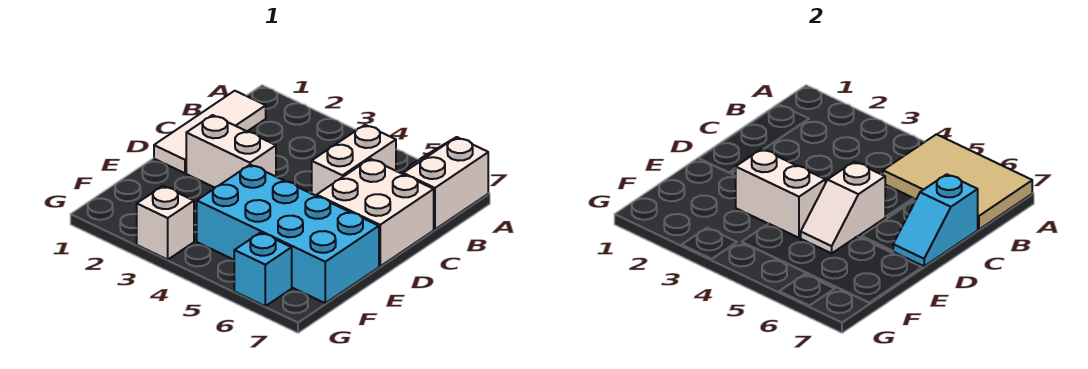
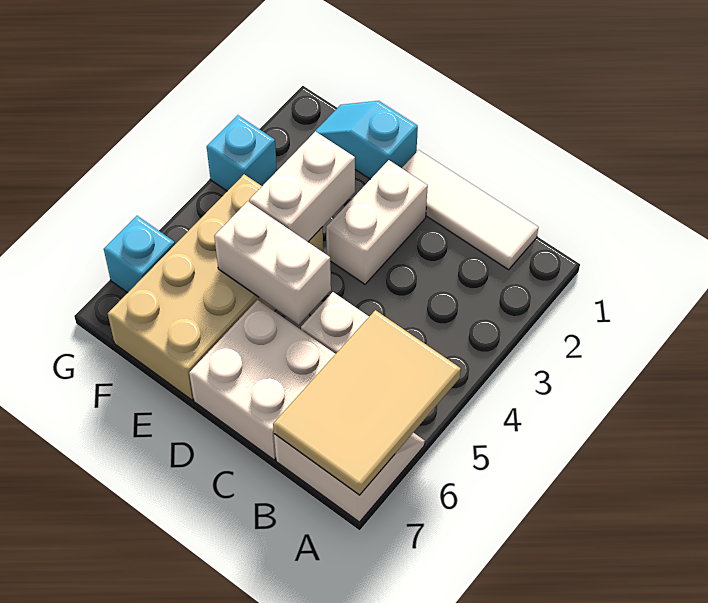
cyan 1x2 slope [893,174,978,266] -> cyan 1x2 slope moved to [315,101,418,179]
white 1x2 slope [801,162,885,253] -> white 1x2 brick [214,201,331,325]
cyan 2x4 brick [197,165,379,303] -> tan 2x4 brick [108,174,323,400]
white 1x1 brick [137,186,194,260] -> cyan 1x1 brick [207,115,277,191]

